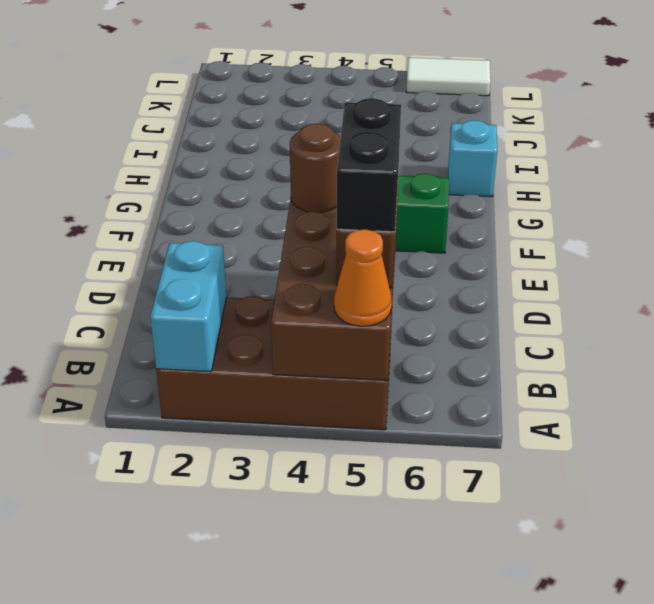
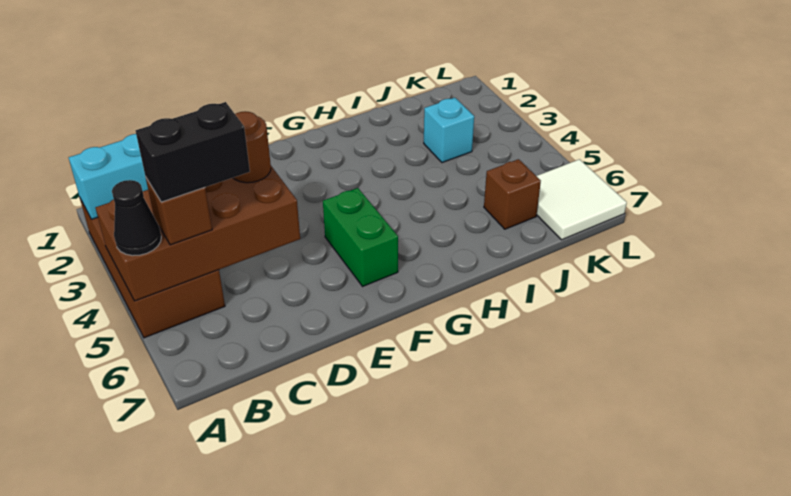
orange 1x1 cone [334,229,392,326] -> black 1x1 cone [112,180,161,256]
cyan 1x1 brick [448,120,497,197] -> cyan 1x1 brick moved to [424,98,474,163]
none -> brown 1x1 brick [484,159,541,229]
white 1x2 tile [406,57,491,96] -> white 2x2 tile [537,159,627,240]

